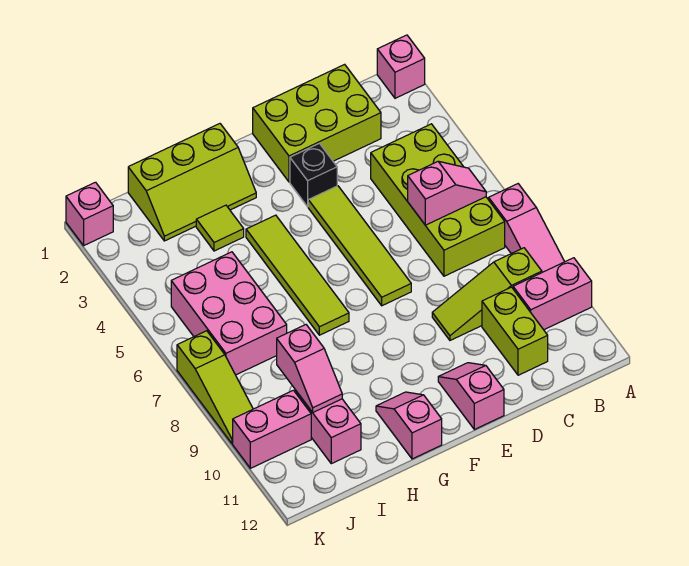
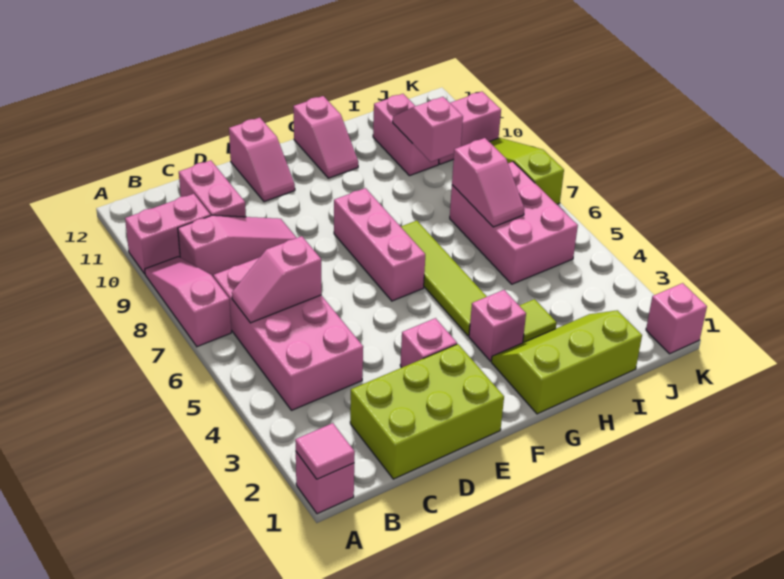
none -> pink 1x1 tile [295,423,355,479]
lime 2x4 brick [371,124,505,276] -> pink 2x4 brick [214,257,363,410]
lime 1x3 slope [432,248,542,340] -> pink 1x3 slope [178,215,297,278]
lime 1x2 brick [482,287,548,375] -> pink 1x2 brick [179,160,246,217]
black 1x1 brick [290,143,337,207] -> pink 1x1 brick [400,318,457,368]
lime 1x4 tile [308,186,411,306] -> none
none -> pink 1x3 brick [334,188,425,301]
none -> pink 1x1 brick [469,290,526,361]
none -> pink 1x2 slope [452,138,524,227]

